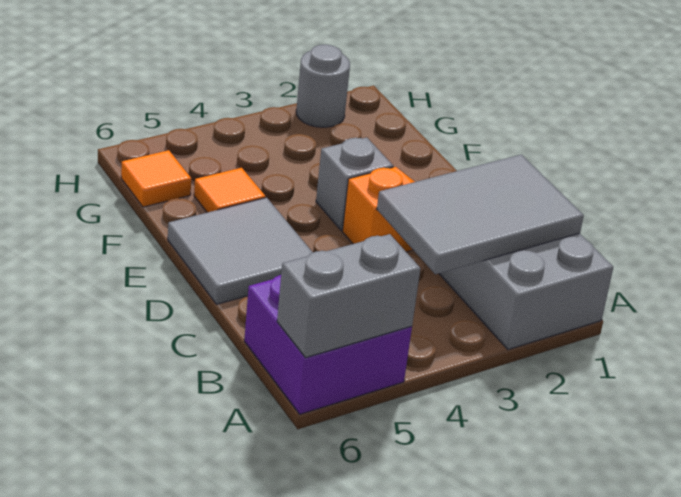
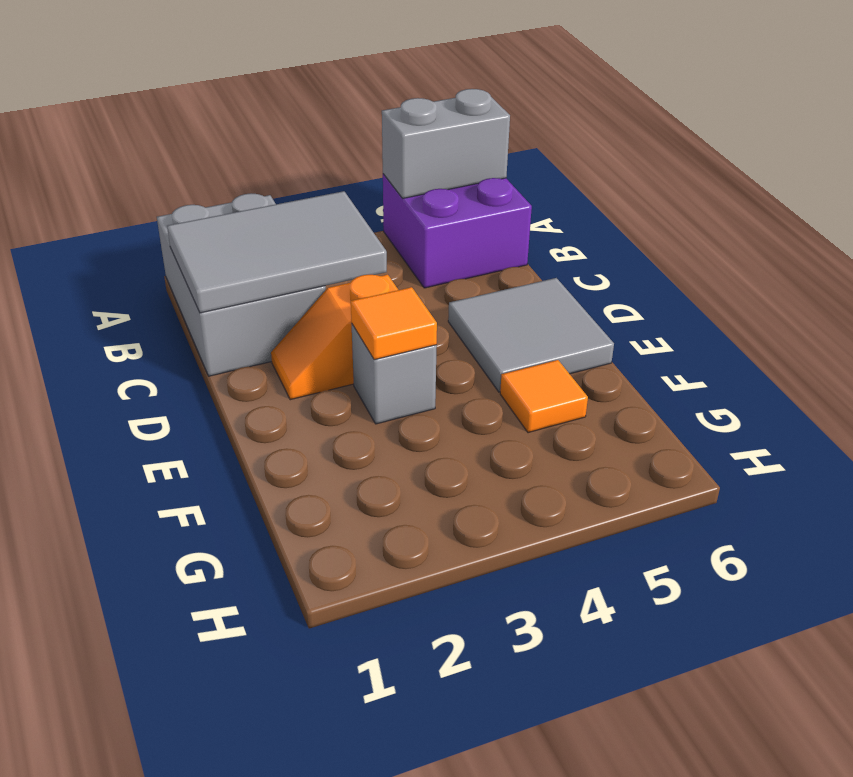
orange 1x1 tile [121,150,191,207] -> orange 1x1 tile moved to [351,287,437,360]
grey 1x1 round brick [296,45,350,127] -> none

